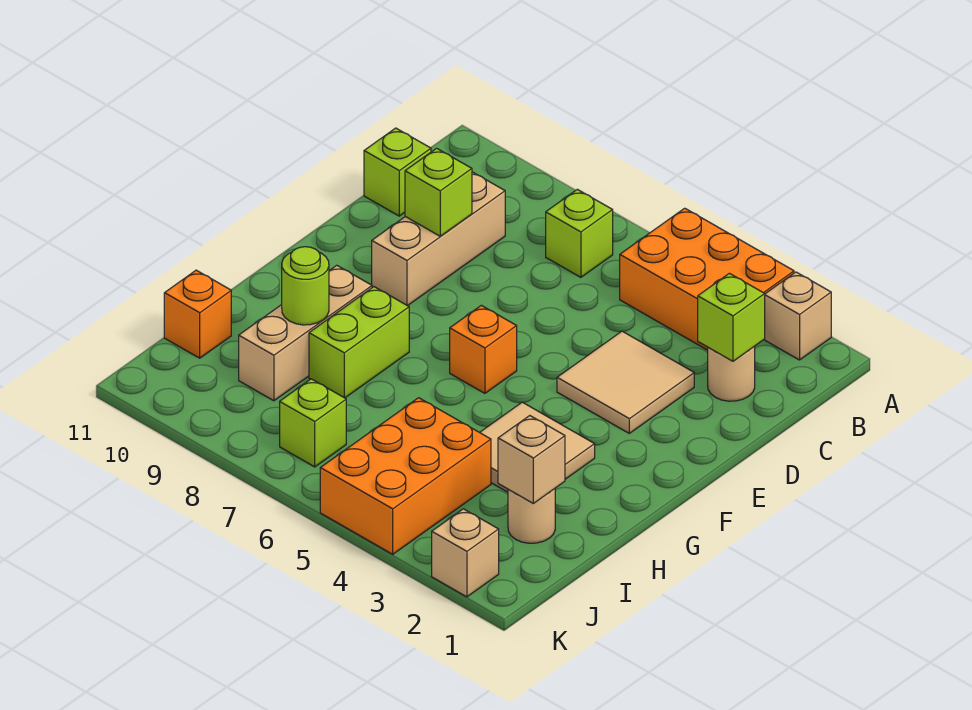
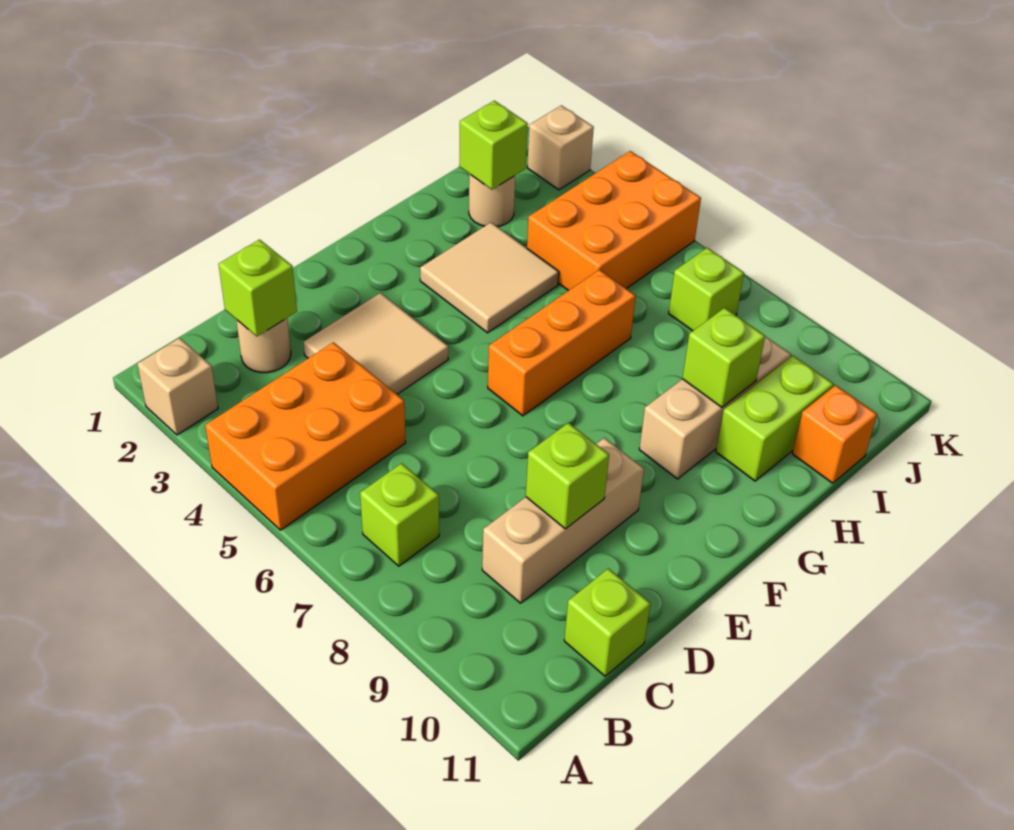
orange 2x3 brick [620,208,794,350] -> orange 2x3 brick turned to [205,342,406,530]
orange 1x1 brick [450,305,517,393] -> orange 1x3 brick [488,270,636,416]
lime 1x2 brick [309,287,409,398] -> lime 1x2 brick moved to [716,356,833,481]
lime 1x1 round brick [282,247,329,325] -> lime 1x1 brick [682,308,765,407]
tan 1x1 brick [498,416,565,503] -> lime 1x1 brick [459,101,528,190]

